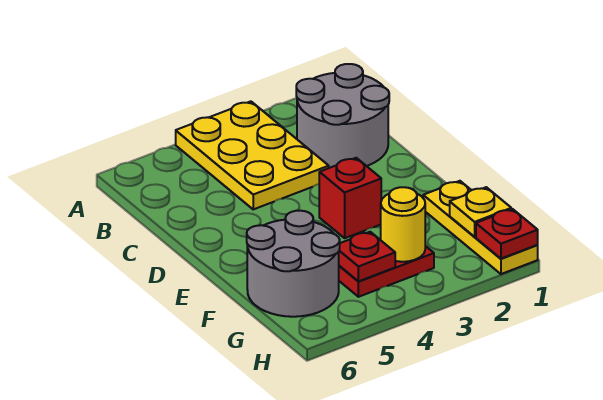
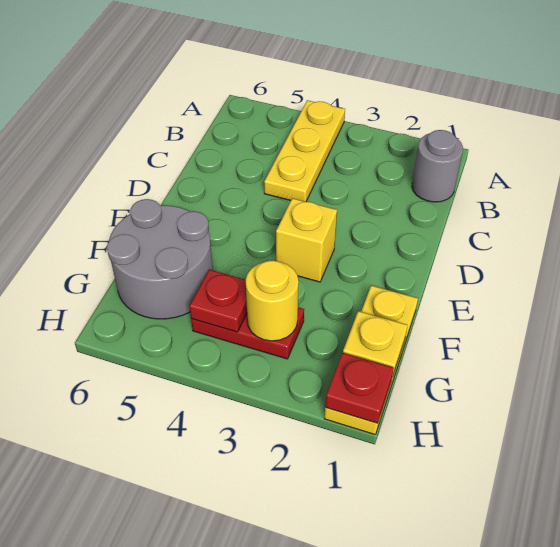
yellow 2x3 plate [176,101,329,209] -> yellow 1x3 plate [264,100,345,202]
grey 2x2 round brick [296,64,389,168] -> grey 1x1 round brick [412,130,463,202]
red 1x1 brick [319,158,381,238] -> yellow 1x1 brick [276,198,337,282]

